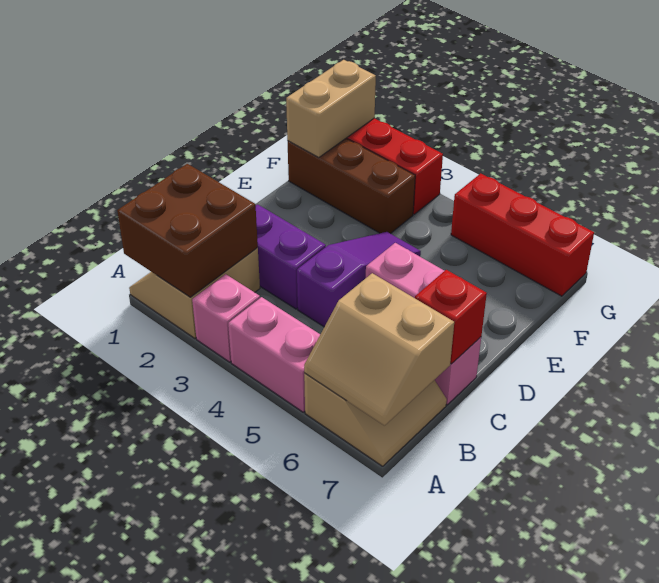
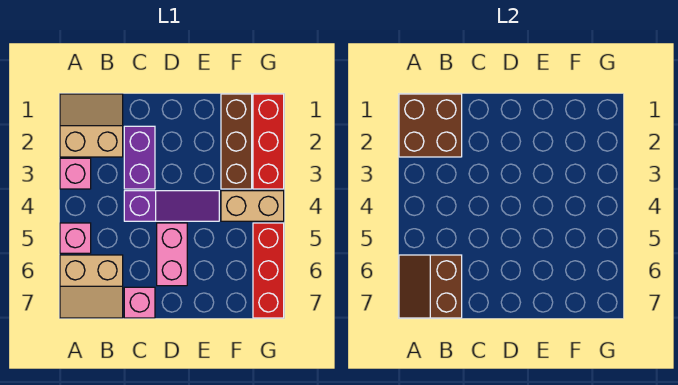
pink 1x2 brick [228,297,320,412] -> pink 1x1 brick [60,223,91,253]
tan 2x2 slope [304,273,454,426] -> brown 2x2 slope [399,255,462,318]
red 1x1 brick [415,270,487,364] -> none
tan 1x2 brick [286,60,376,158] -> tan 1x2 brick moved to [221,191,284,221]

